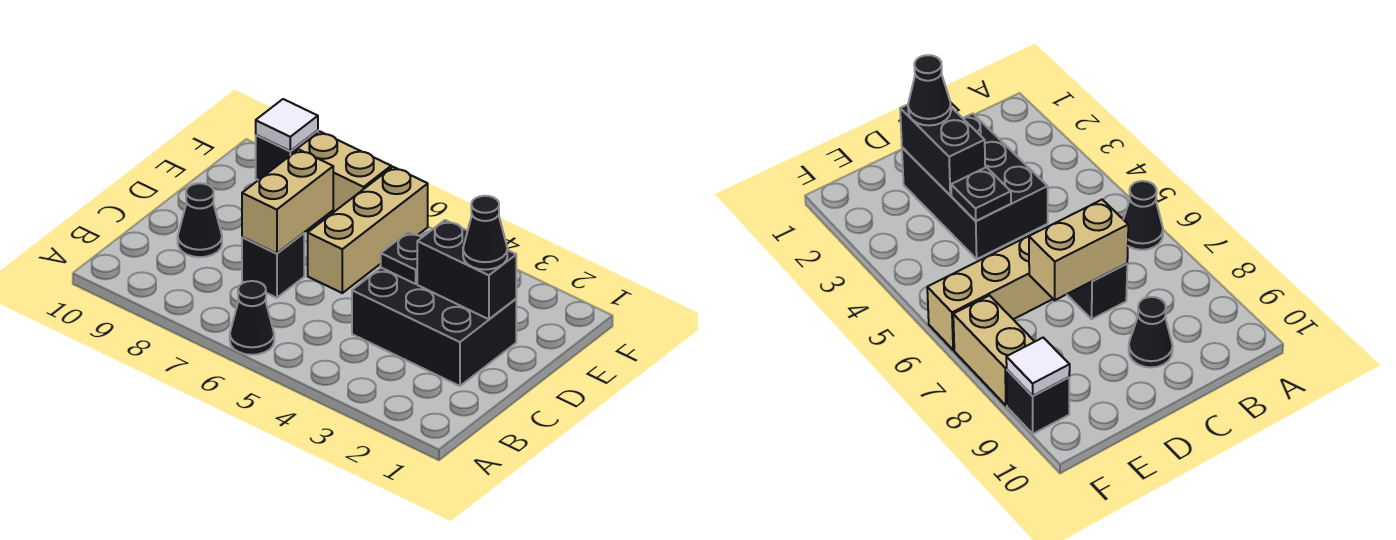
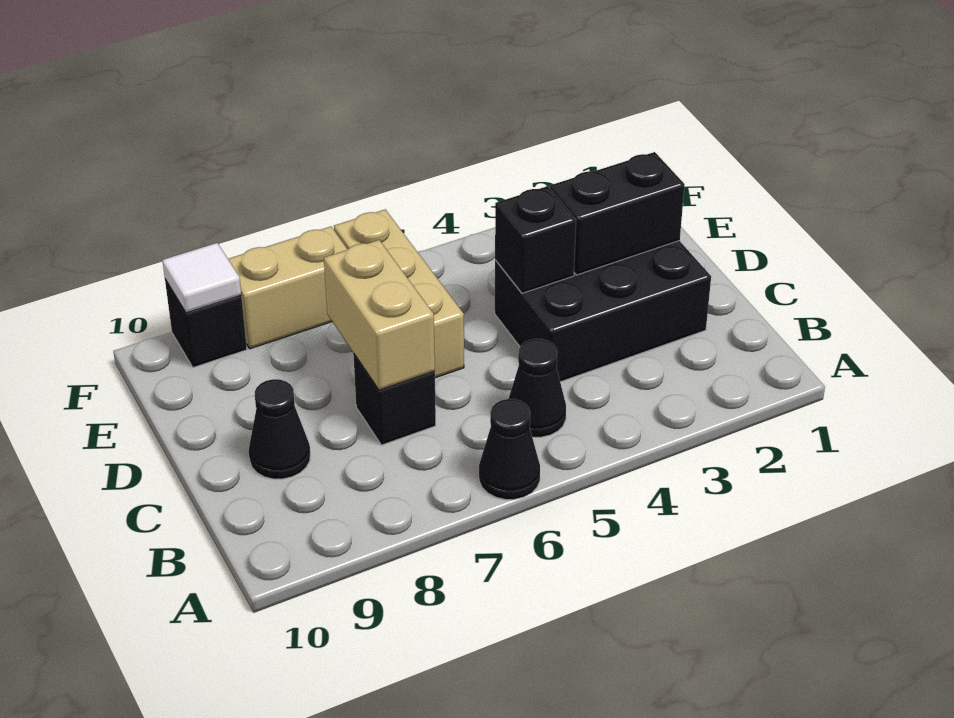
black 1x1 cone [463,196,507,270] -> black 1x1 cone moved to [508,339,566,437]
black 1x1 plate [381,232,422,284] -> black 1x1 brick [495,186,576,293]

